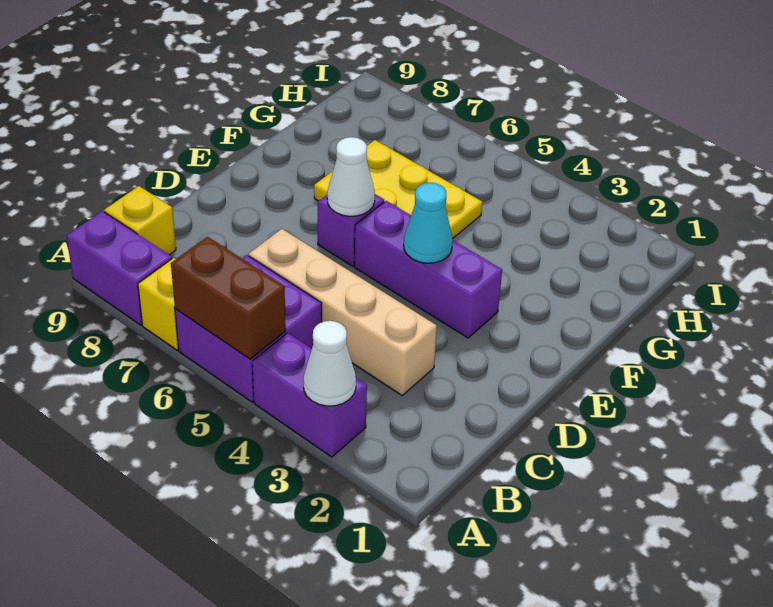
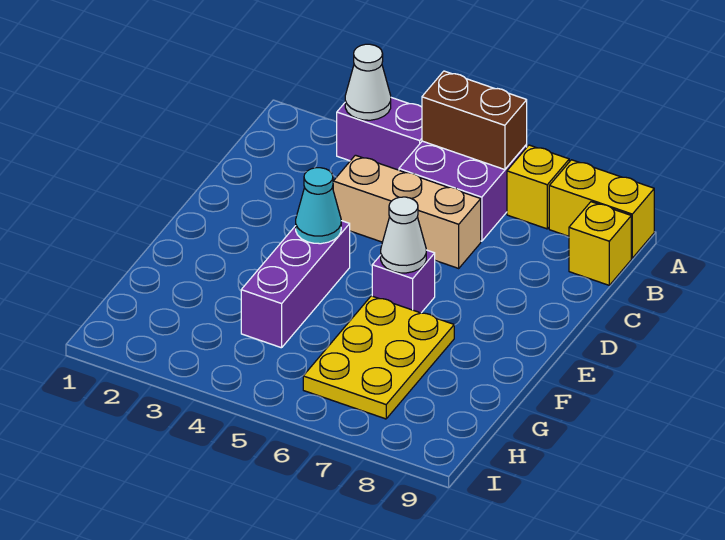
purple 1x2 brick [67,211,172,325] -> yellow 1x2 brick [549,160,654,258]
tan 1x4 brick [249,229,437,395] -> tan 1x3 brick [333,155,481,268]
purple 1x3 brick [354,201,502,338] -> purple 1x3 brick turned to [241,221,350,348]
yellow 2x3 plate [314,140,482,239] -> yellow 2x3 plate turned to [303,296,454,419]

